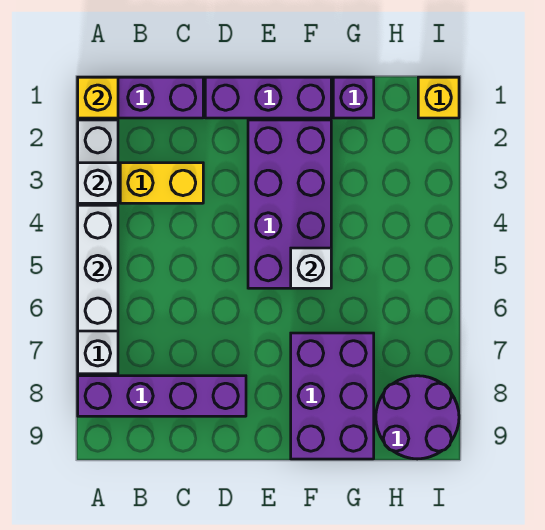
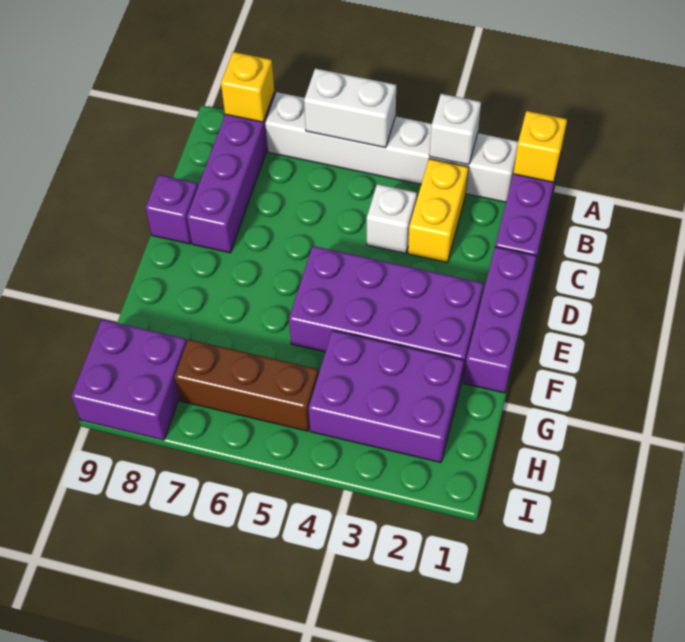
white 1x3 brick [78,205,118,331] -> white 1x2 brick [304,68,396,148]
white 1x1 brick [291,248,331,288] -> white 1x1 brick moved to [367,184,417,254]
purple 2x3 brick [291,333,374,459] -> purple 2x3 brick moved to [308,330,464,462]
purple 1x1 brick [333,77,374,118] -> purple 1x1 brick moved to [146,175,198,244]
none -> brown 1x3 brick [175,339,318,431]
purple 2x2 round brick [376,376,459,459] -> purple 2x2 brick [71,320,187,440]
yellow 1x1 brick [418,77,459,118] -> yellow 1x1 brick moved to [221,52,274,122]

